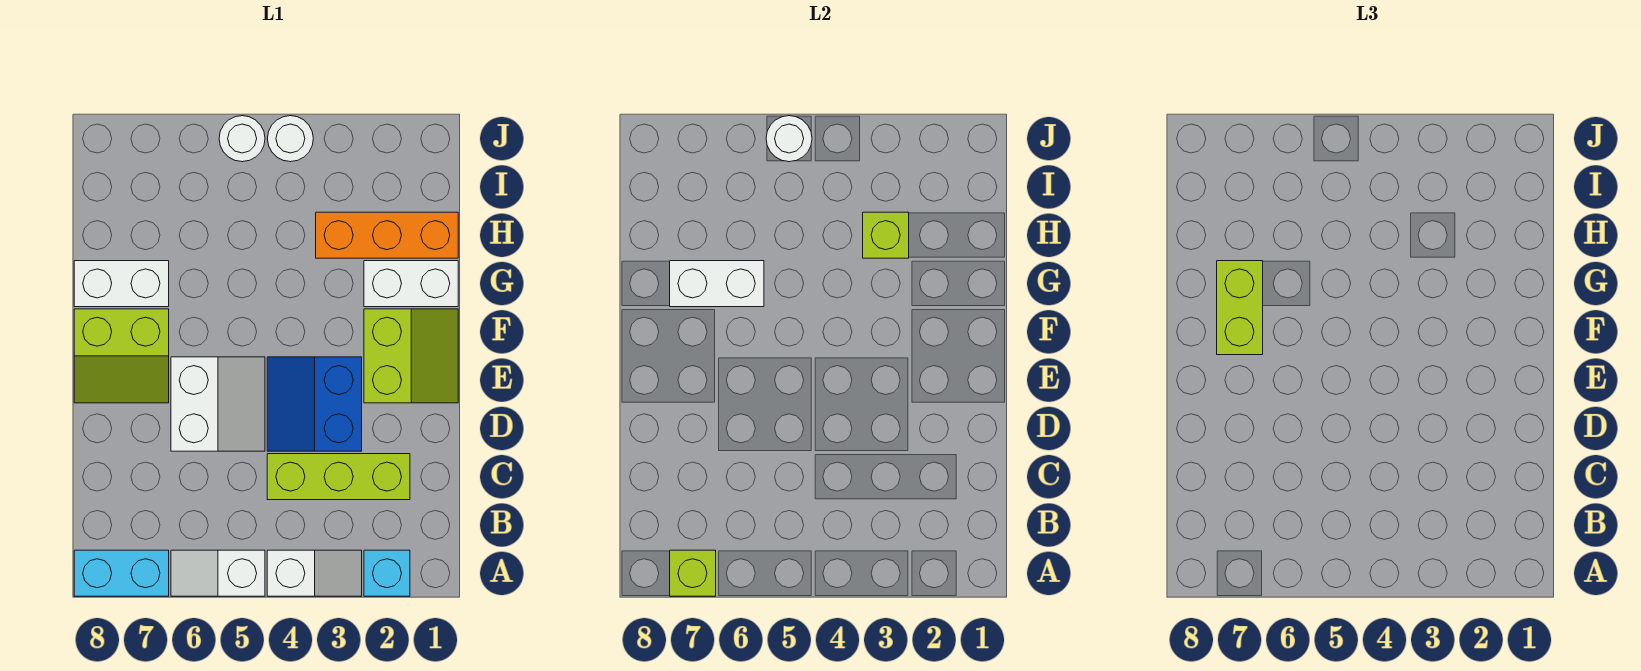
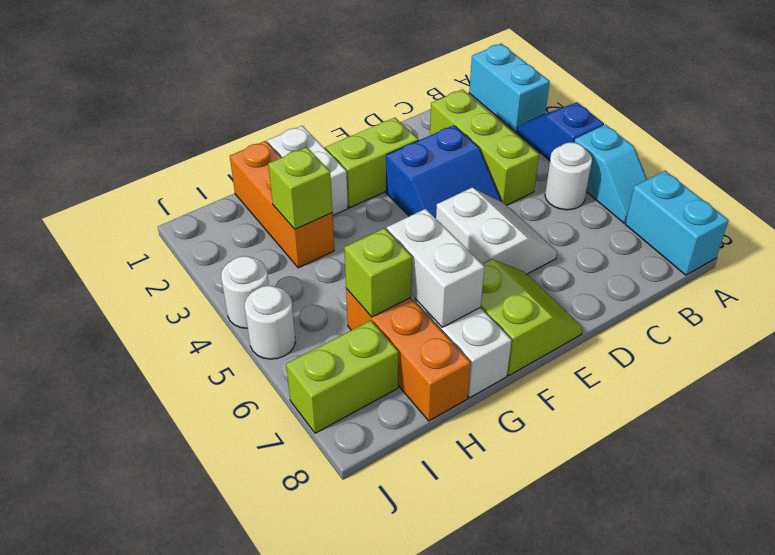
cyan 1x1 brick [364,550,410,596] -> cyan 1x2 brick [469,44,550,132]
white 1x2 slope [267,550,362,596] -> blue 1x2 slope [517,103,604,161]
white 1x2 slope [171,550,265,596] -> cyan 1x2 slope [574,125,647,223]
lime 1x1 brick [670,550,716,596] -> lime 1x1 brick moved to [344,228,412,317]
white 2x2 slope [171,357,265,451] -> white 2x2 slope turned to [436,188,557,274]
lime 1x2 brick [1217,261,1263,355] -> lime 1x2 brick moved to [286,321,398,433]
none -> orange 1x3 brick [346,289,471,421]
white 1x1 round brick [766,116,812,162] -> white 1x1 round brick moved to [545,143,592,210]

